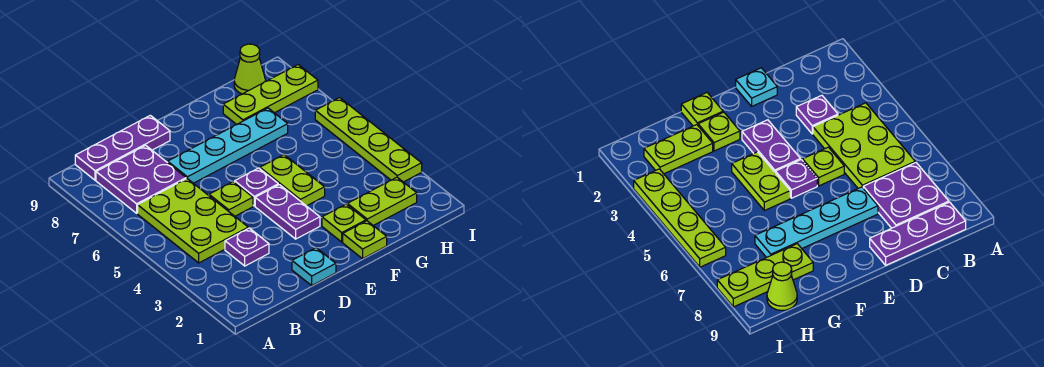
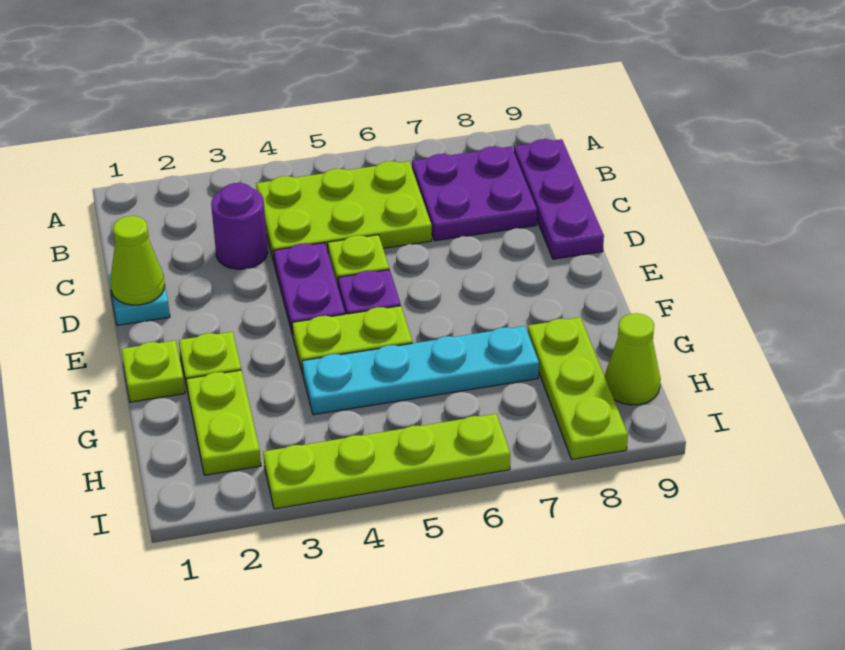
purple 1x1 plate [225,228,269,266] -> purple 1x1 round brick [211,183,268,269]
none -> lime 1x1 cone [110,216,165,305]
cyan 1x4 plate [168,108,288,183] -> cyan 1x4 plate turned to [302,326,539,415]
purple 1x2 plate [255,185,320,239] -> purple 1x2 plate turned to [274,243,345,335]

